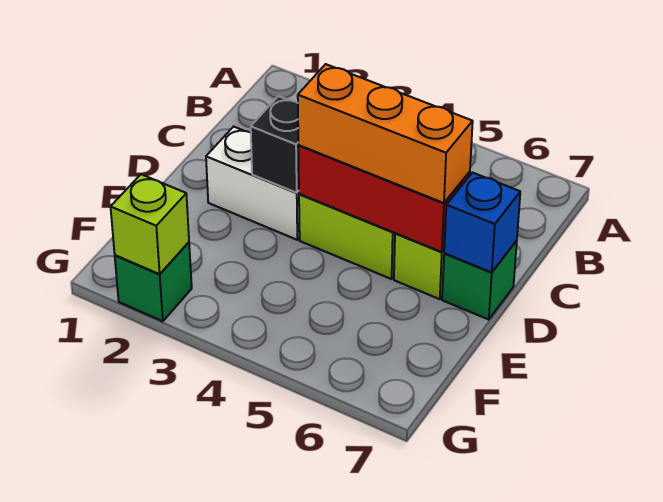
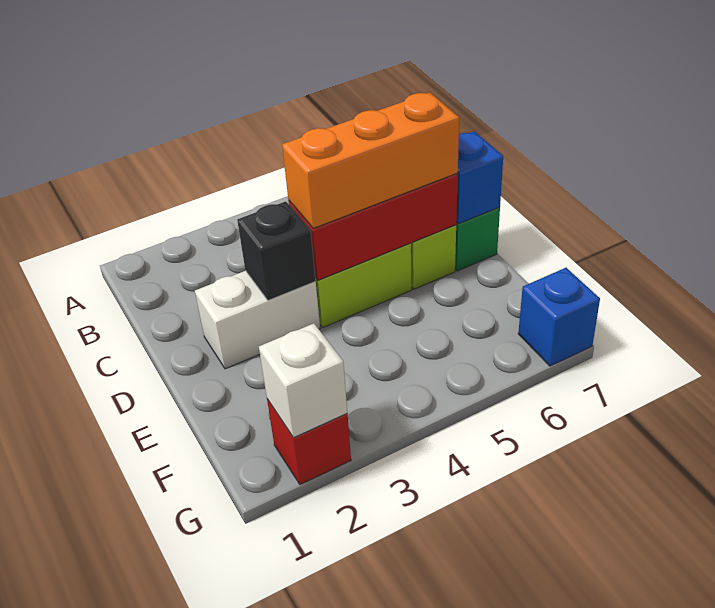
green 1x1 brick [115,242,192,321] -> red 1x1 brick [267,399,351,485]
lime 1x1 brick [111,174,189,274] -> white 1x1 brick [259,323,347,438]
none -> blue 1x1 brick [518,268,600,366]

